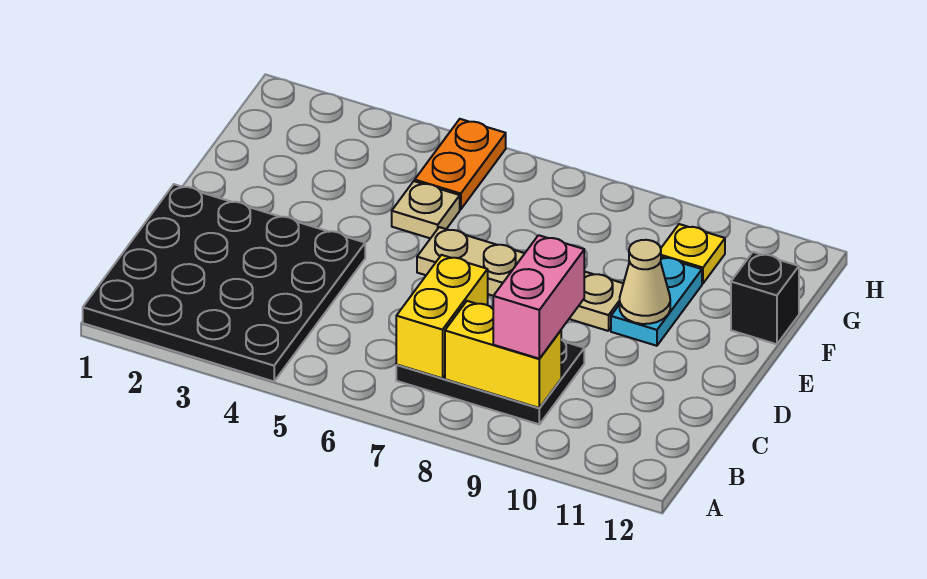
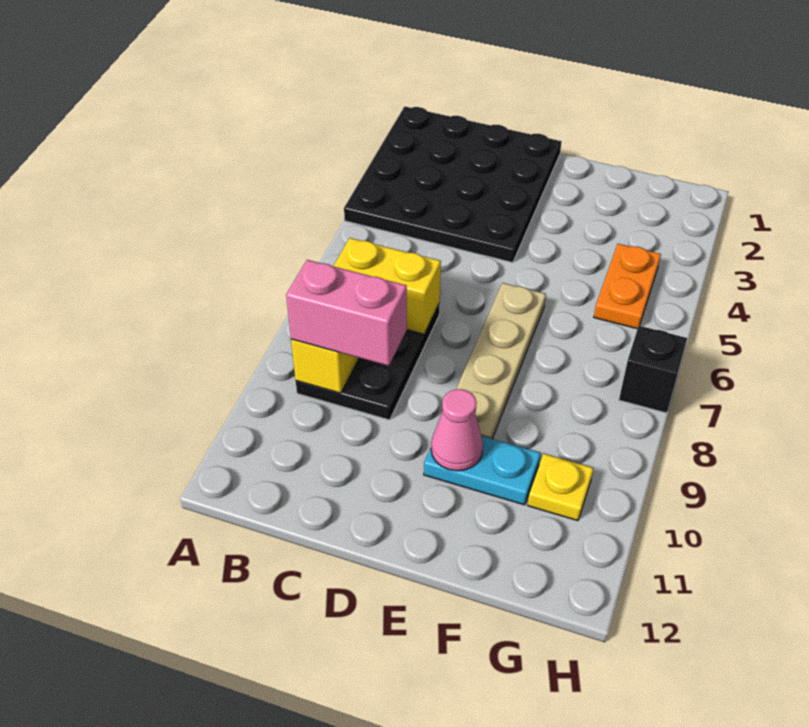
tan 1x1 cone [620,240,670,324] -> pink 1x1 cone [431,389,483,471]
tan 1x1 plate [392,181,460,238] -> none
black 1x1 brick [731,252,799,344] -> black 1x1 brick moved to [619,326,687,413]
orange 1x2 plate [415,119,506,209] -> orange 1x2 plate turned to [594,244,661,329]

